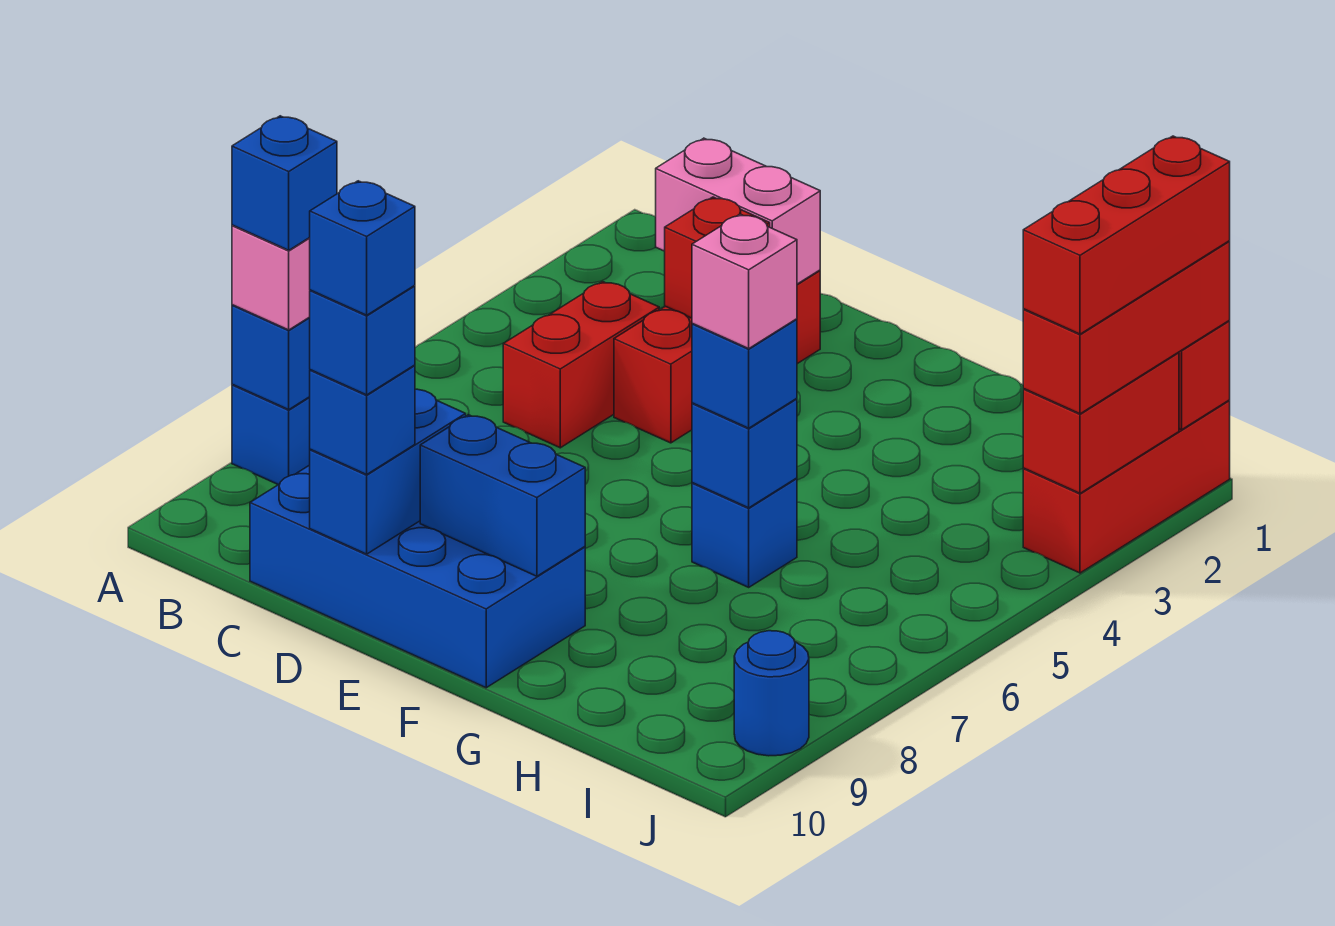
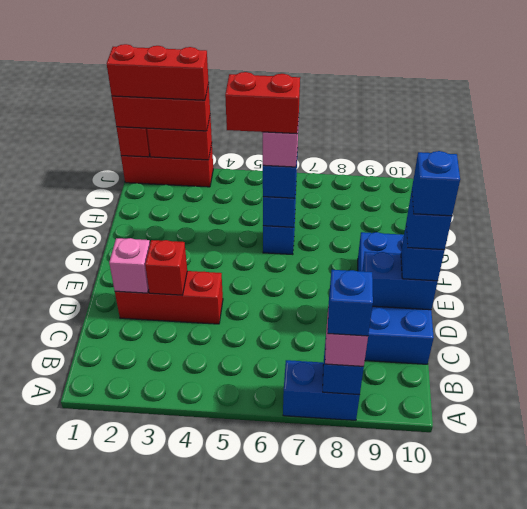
pink 1x2 brick [656,138,820,284] -> pink 1x1 brick [109,238,150,293]
red 1x2 brick [503,282,659,448] -> red 1x2 brick moved to [225,72,300,134]
blue 1x2 brick [420,415,585,576] -> none
blue 1x1 round brick [734,631,809,756] -> none

